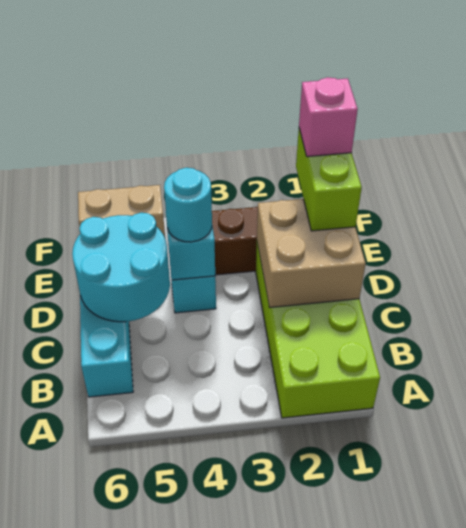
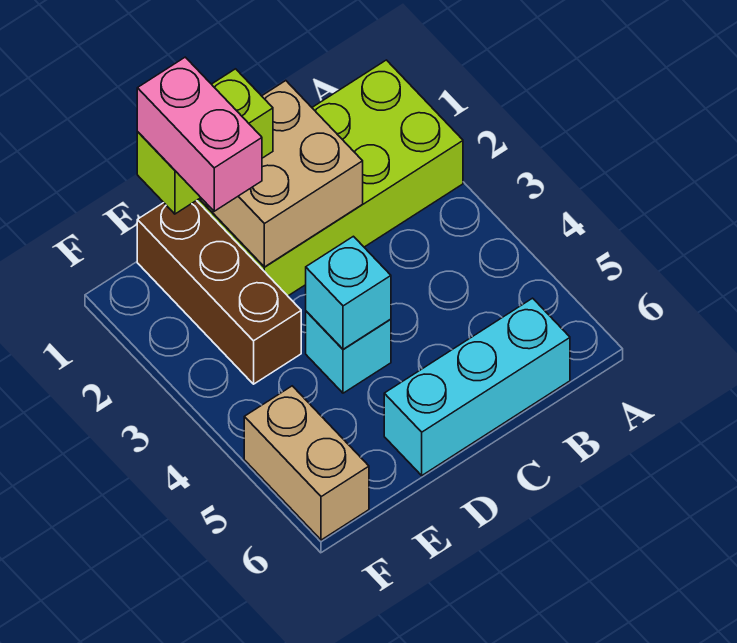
cyan 2x2 round brick [72,213,170,322] -> none
cyan 1x1 round brick [164,168,212,242] -> none
pink 1x1 brick [299,77,358,157] -> pink 1x2 brick [137,57,262,211]

